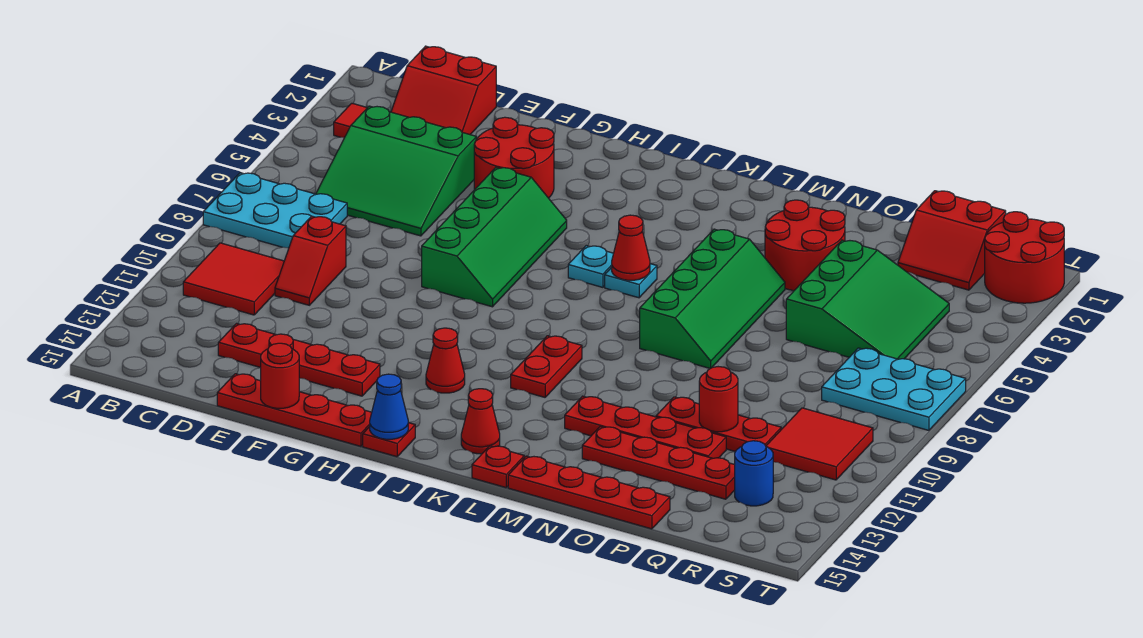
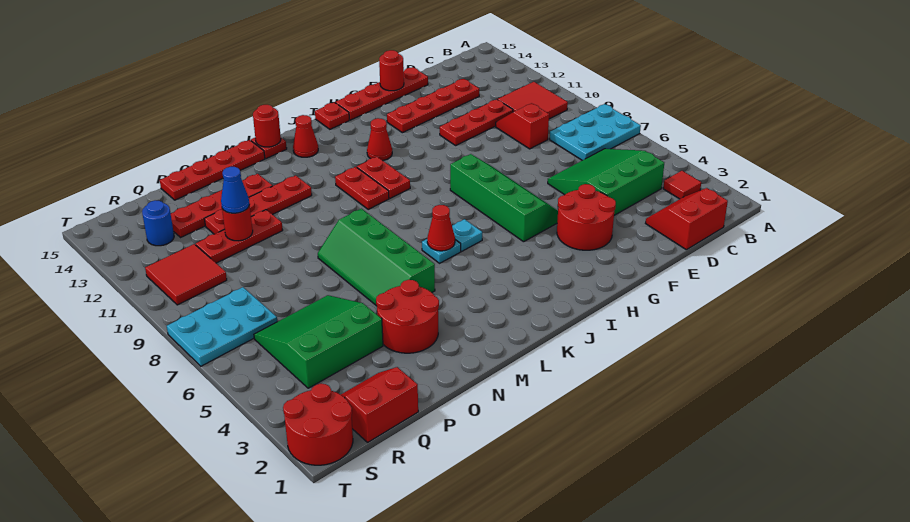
none -> red 1x3 plate [440,99,513,145]
green 2x4 slope [422,167,567,307] -> green 2x4 slope turned to [450,154,558,242]
blue 1x1 cone [370,374,409,439] -> blue 1x1 cone moved to [221,167,250,213]
none -> red 1x2 plate [357,157,410,198]
none -> red 1x1 round brick [253,105,281,147]
green 3x3 slope [786,240,949,359] -> green 3x3 slope turned to [254,295,383,388]

